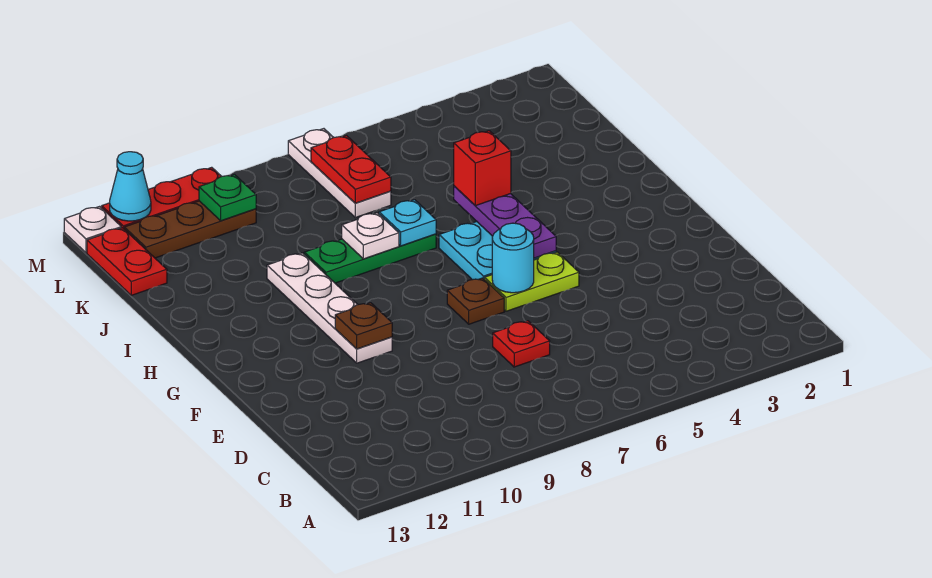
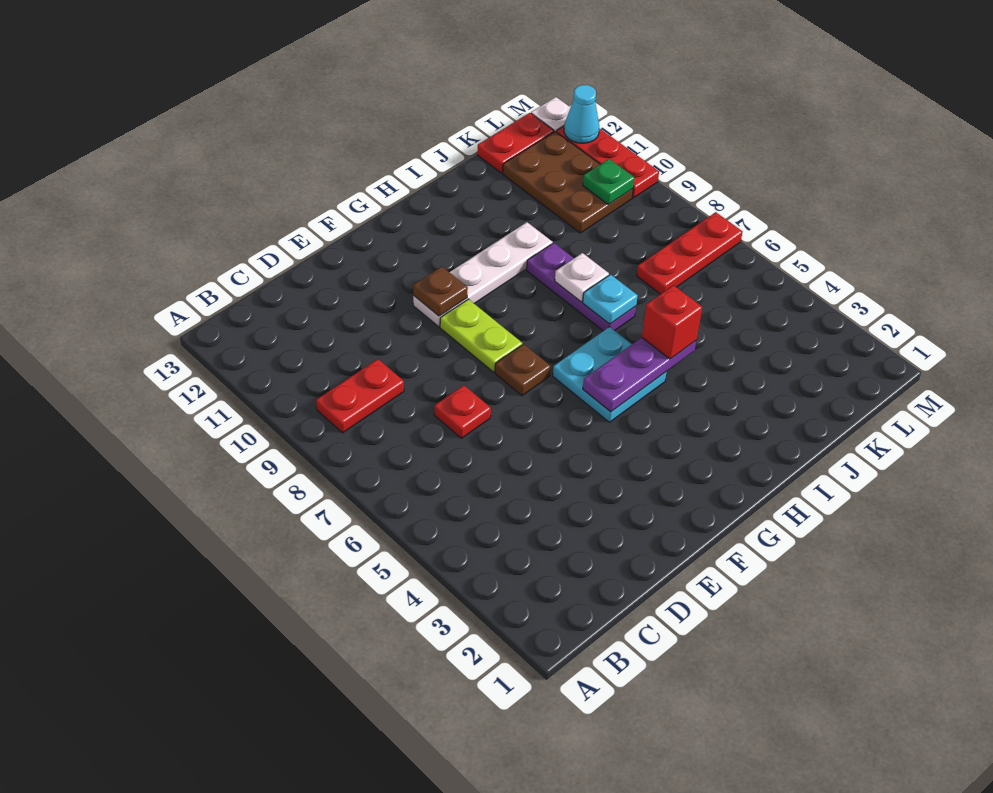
lime 1x2 plate [485,252,579,311] -> lime 1x2 plate moved to [440,299,522,372]
cyan 1x1 round brick [492,223,534,293] -> none
green 1x3 plate [304,234,436,283] -> purple 1x3 plate [527,243,636,331]
white 1x3 plate [288,129,391,218] -> red 1x3 plate [637,212,742,294]
red 1x2 plate [311,136,391,203] -> red 1x2 plate moved to [316,359,404,433]
brown 1x3 plate [124,201,256,258] -> brown 2x3 plate [503,131,633,233]

